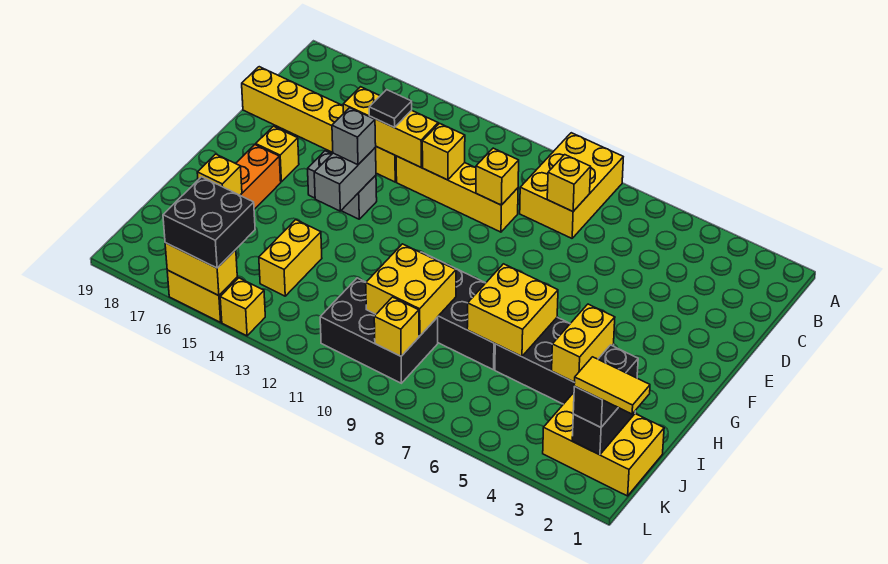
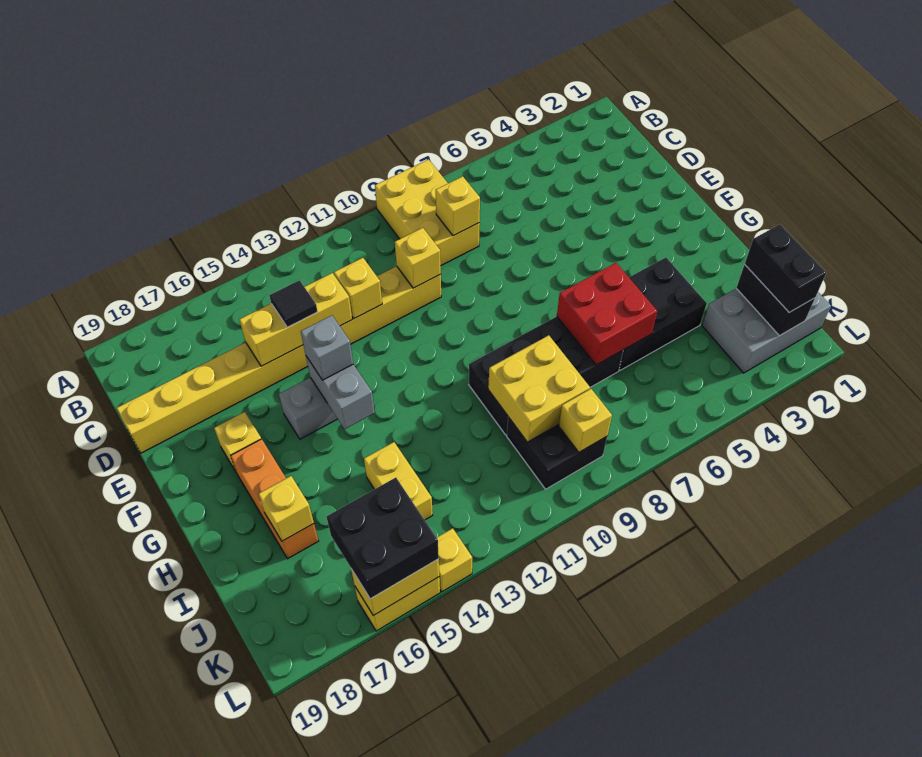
yellow 1x2 brick [552,304,615,382] -> none
yellow 2x2 brick [467,264,558,357] -> red 2x2 brick [557,263,657,365]
yellow 2x3 brick [543,393,664,496] -> grey 2x3 brick [702,289,831,373]
black 2x3 brick [320,278,438,383] -> black 2x2 brick [507,417,607,489]
yellow 1x2 tile [574,357,650,414] -> none

